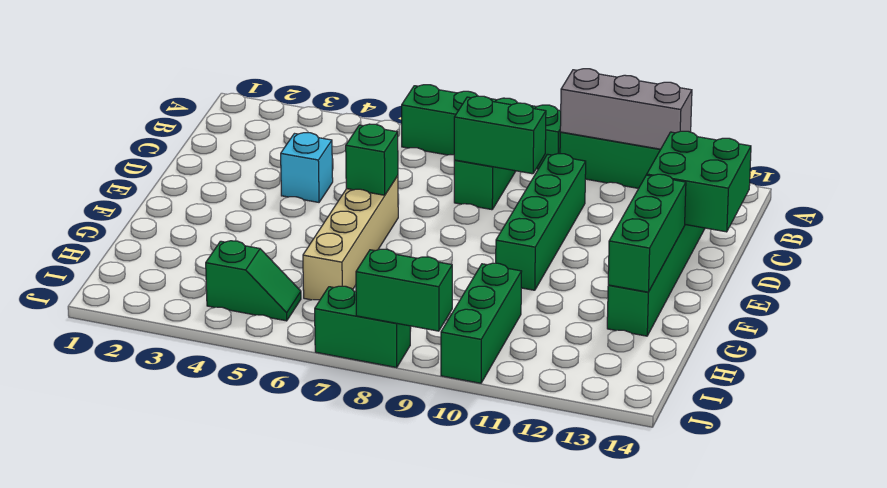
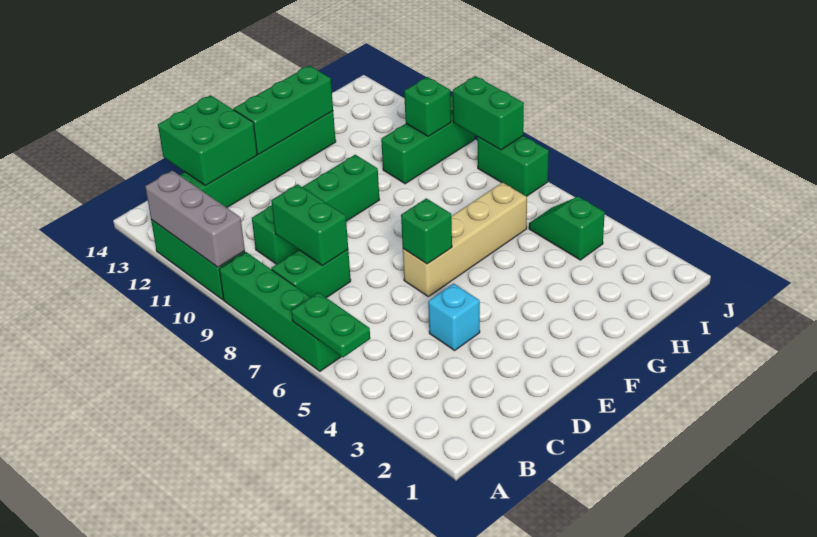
none -> green 1x2 plate [291,292,370,357]
none -> green 1x1 brick [404,77,451,137]

